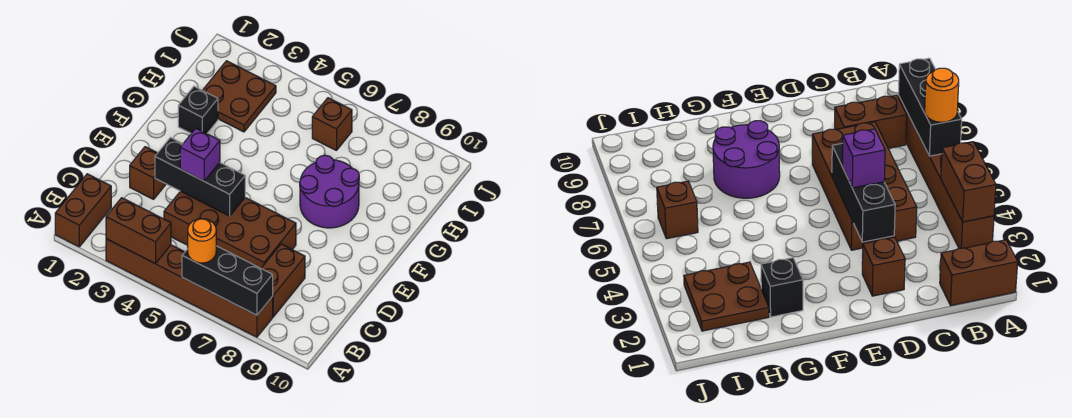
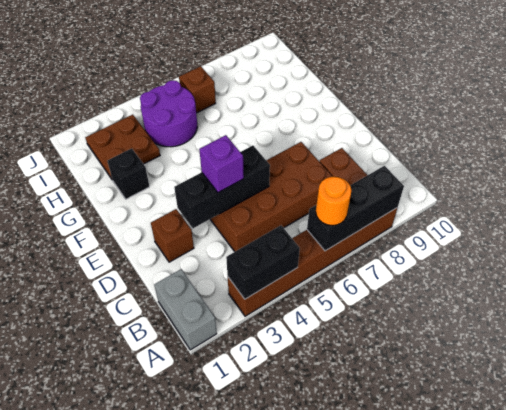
brown 1x2 brick [55,174,111,247] -> grey 1x2 brick [154,269,217,350]
brown 1x2 brick [106,198,171,264] -> black 1x2 brick [226,226,300,299]
purple 2x2 round brick [300,155,359,228] -> purple 2x2 round brick moved to [140,80,197,147]

